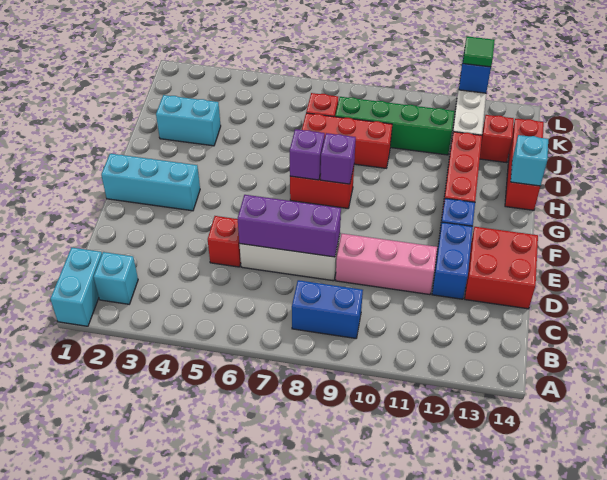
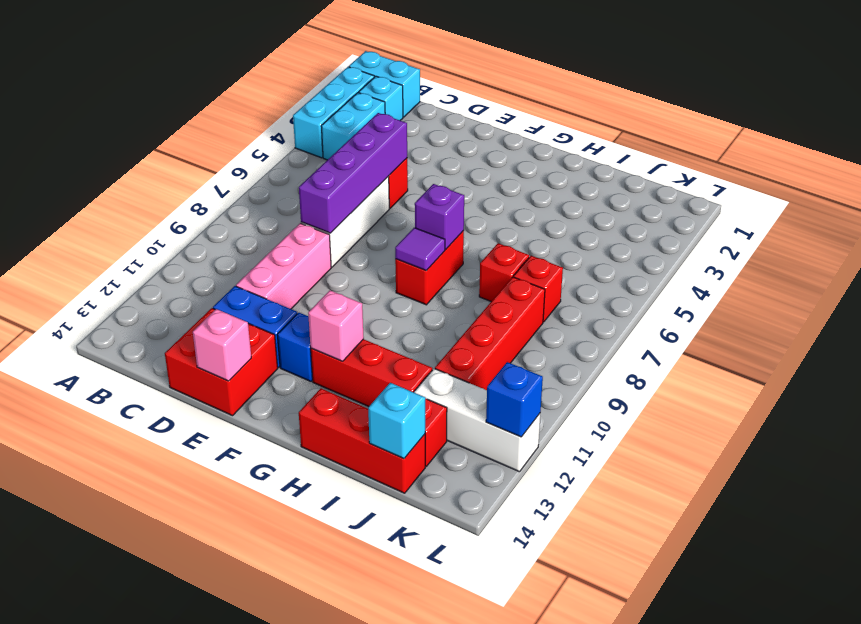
blue 1x2 brick [292,280,363,338] -> none
purple 1x3 brick [237,195,341,257] -> purple 1x4 brick [299,113,407,233]
none -> pink 1x1 brick [193,309,251,381]
cyan 1x3 brick [101,154,200,211] -> cyan 1x3 brick moved to [293,67,374,158]
purple 1x1 brick [321,133,356,184] -> purple 1x1 tile [395,228,445,271]
none -> pink 1x1 brick [308,290,364,361]
cyan 1x1 brick [511,135,548,186] -> cyan 1x1 brick moved to [368,383,425,459]
cyan 1x2 brick [156,95,221,146] -> cyan 1x2 brick moved to [321,93,385,160]
red 1x3 brick [302,113,392,168] -> red 1x1 brick [479,243,529,302]
green 1x4 brick [335,97,455,155] -> red 1x4 brick [435,277,545,390]
green 1x1 tile [463,36,495,67] -> none

